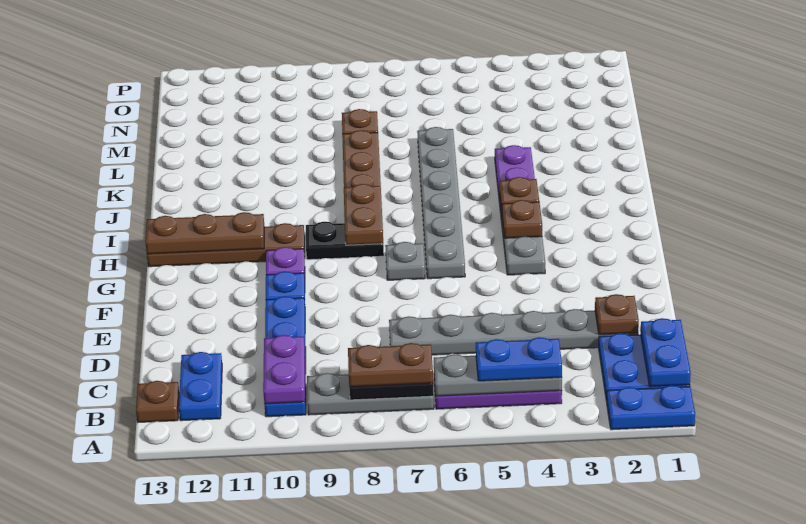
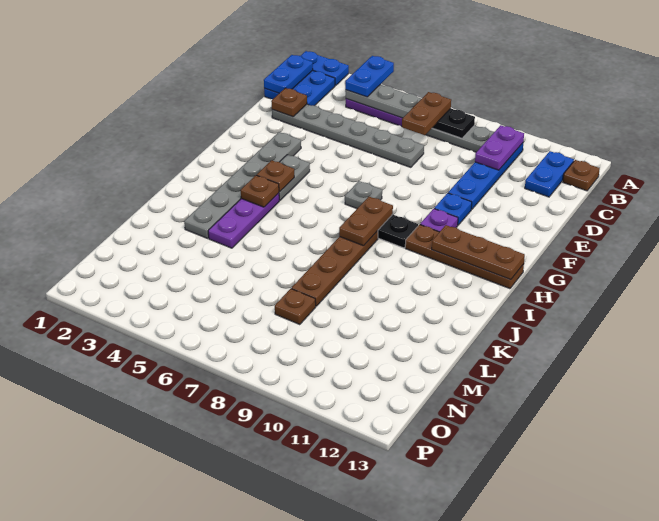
blue 1x2 plate [476,337,562,381] -> blue 1x2 plate turned to [345,56,394,97]
brown 1x2 plate [348,343,433,387] -> brown 1x2 plate turned to [402,92,451,135]
grey 1x6 plate [417,127,465,279] -> grey 1x6 plate moved to [184,132,301,238]

